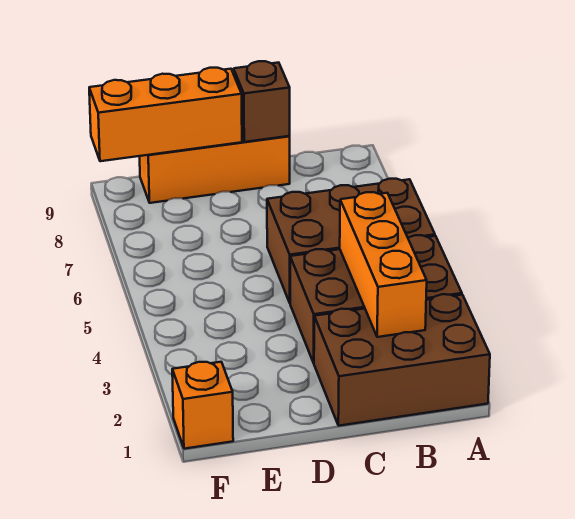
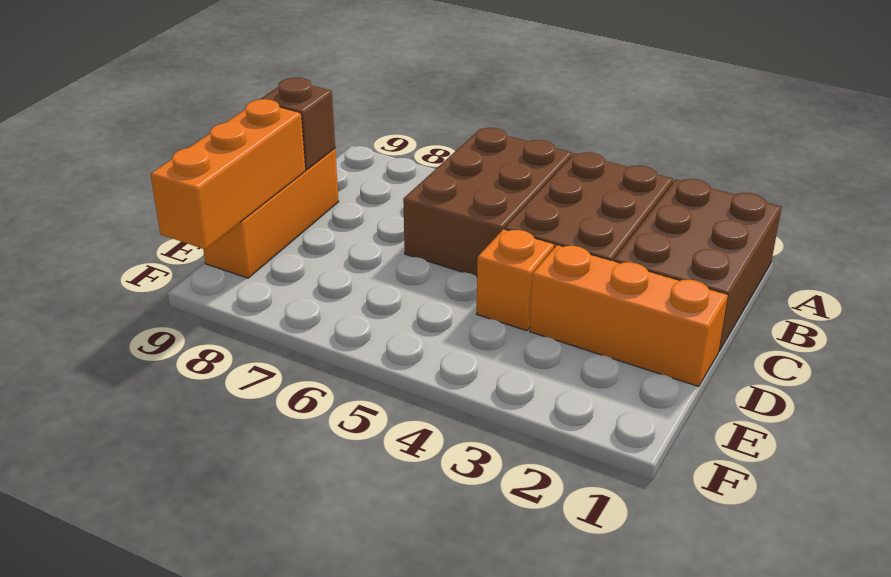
orange 1x3 brick [340,192,427,337] -> orange 1x3 brick moved to [530,245,728,387]
orange 1x1 brick [172,362,233,449] -> orange 1x1 brick moved to [477,229,554,331]

